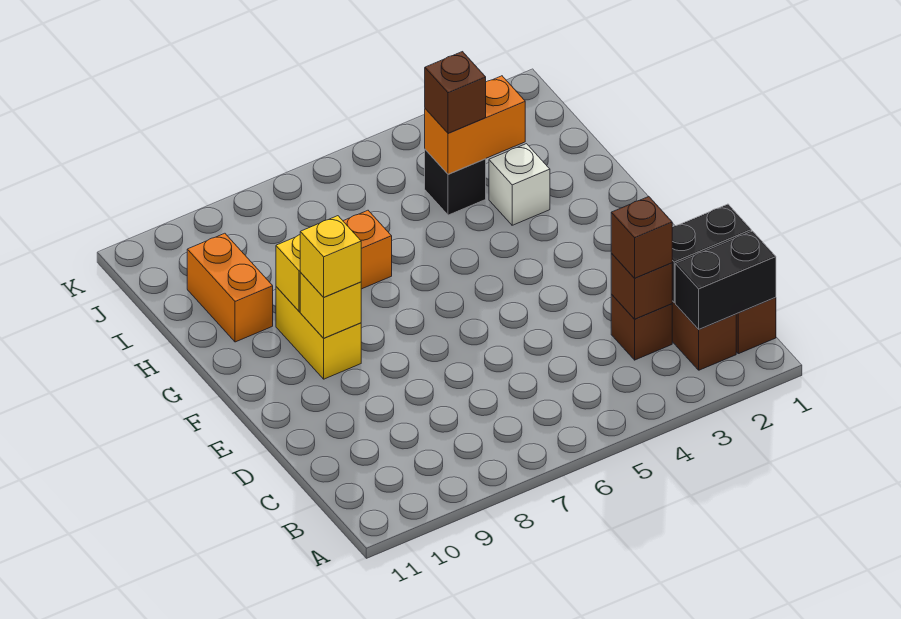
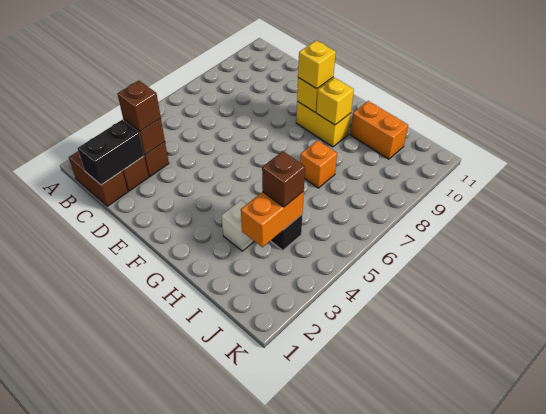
black 1x2 brick [675,231,776,329] -> none

